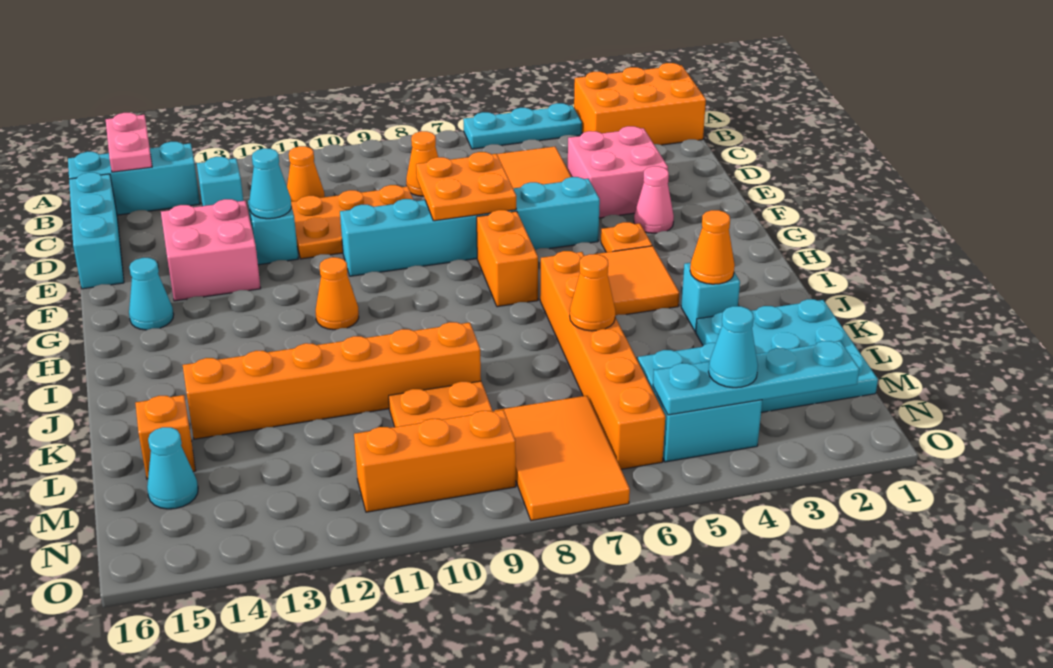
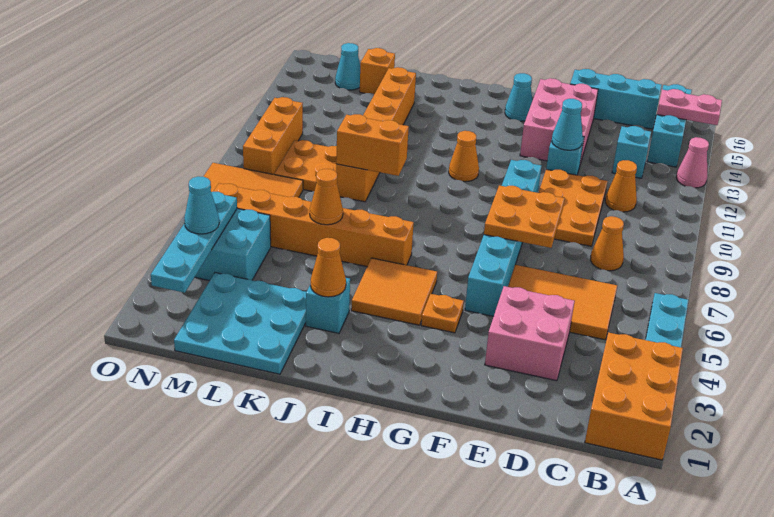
pink 2x2 brick [161,199,261,301] -> pink 2x3 brick [520,78,598,164]
pink 1x1 cone [634,166,674,233] -> pink 1x1 cone moved to [676,137,709,188]
orange 1x2 brick [477,210,538,307] -> orange 1x2 brick moved to [336,114,409,176]

